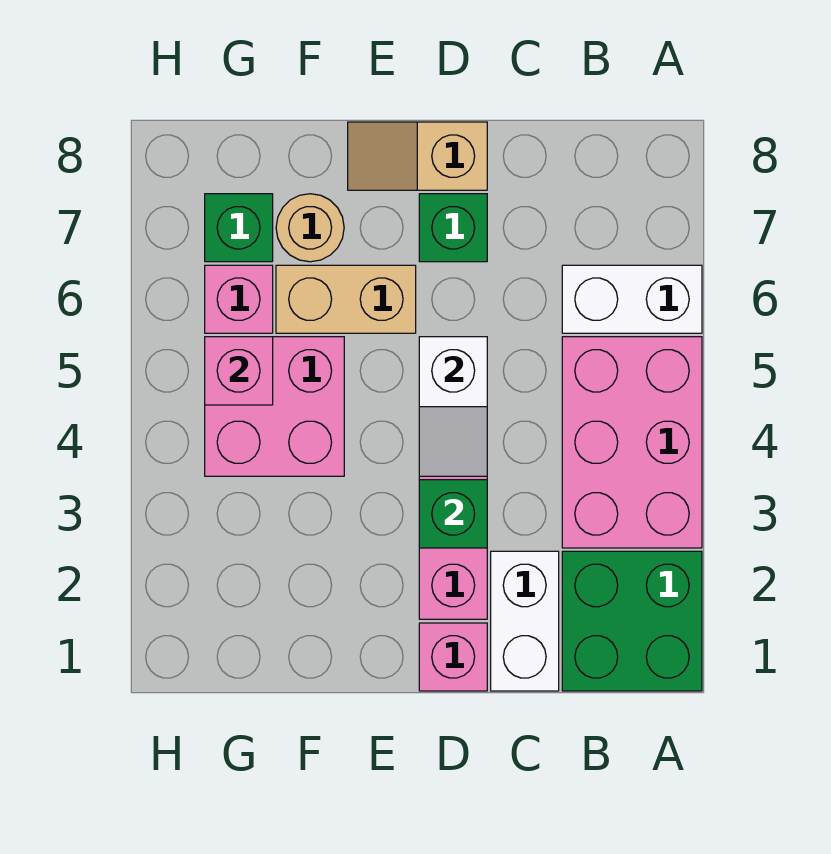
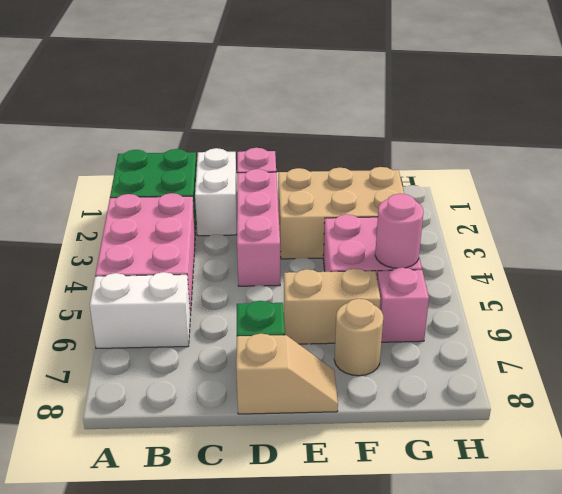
green 1x1 brick [419,480,487,548] -> none
white 1x2 slope [419,337,487,476] -> none
none -> tan 2x3 brick [278,167,404,259]
pink 1x1 brick [205,337,273,405] -> pink 1x1 round brick [375,194,423,268]
green 1x1 brick [205,194,273,262] -> none

